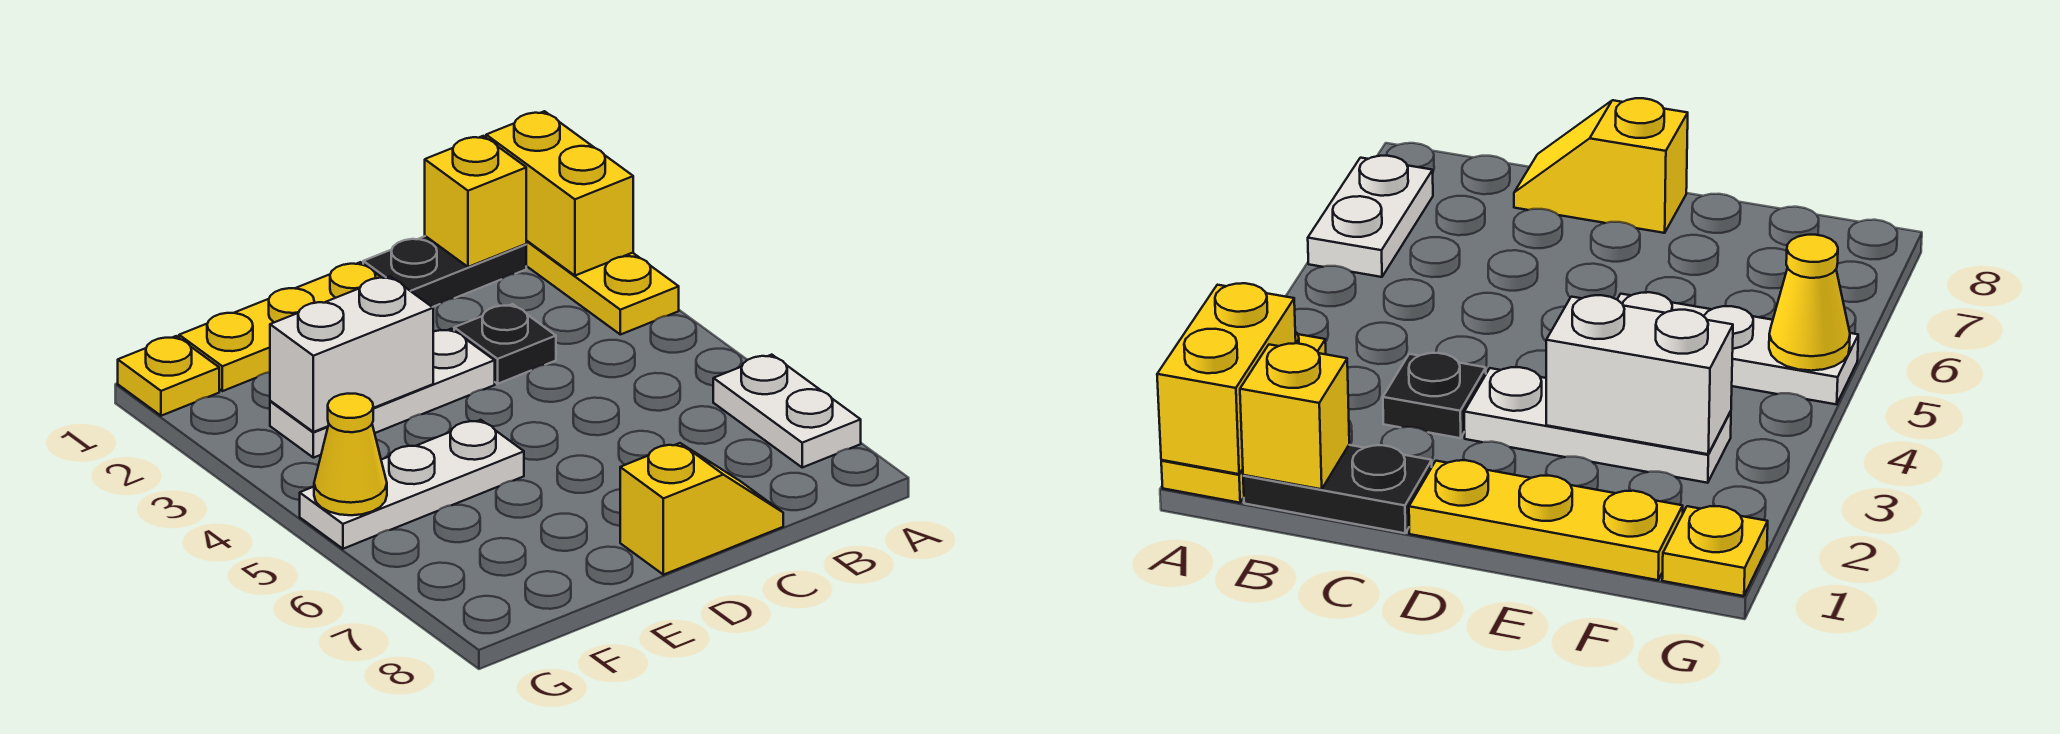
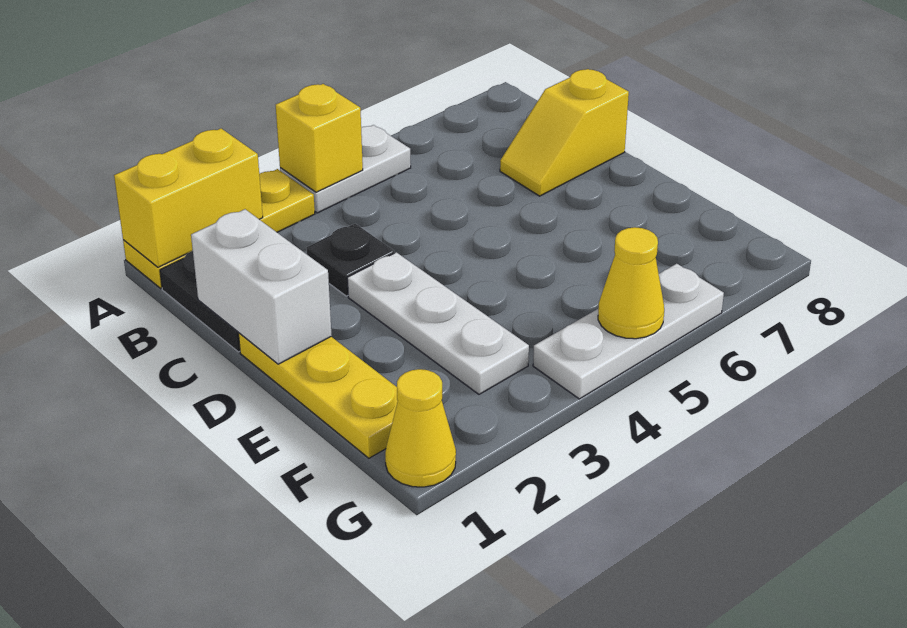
white 1x2 plate [713,355,861,467] -> white 1x2 plate moved to [280,125,411,213]
yellow 1x1 brick [425,136,526,267] -> yellow 1x1 brick moved to [276,84,363,192]
yellow 1x2 slope [620,443,783,575] -> yellow 1x2 slope turned to [500,69,629,196]
white 1x2 brick [270,276,433,432] -> white 1x2 brick moved to [191,209,332,364]
white 1x3 plate [300,420,524,549] -> white 1x3 plate turned to [533,264,724,399]
yellow 1x1 plate [118,336,219,416] -> yellow 1x1 cone [385,369,456,487]

